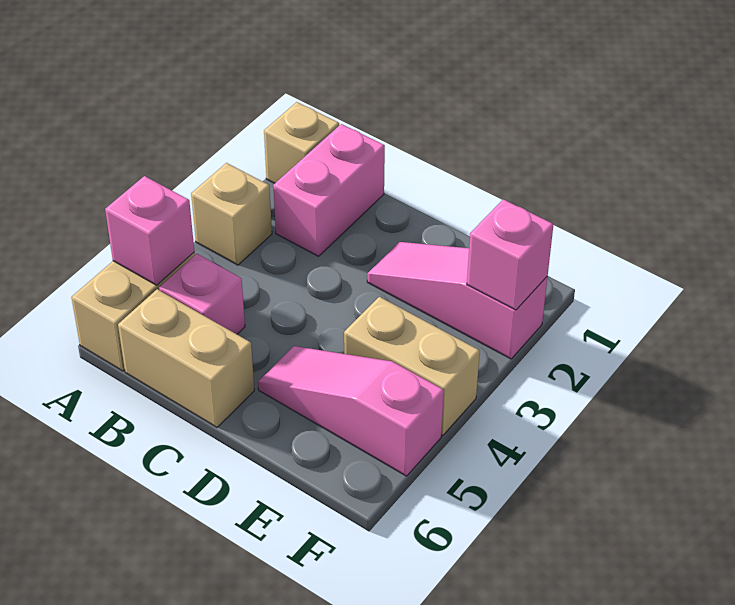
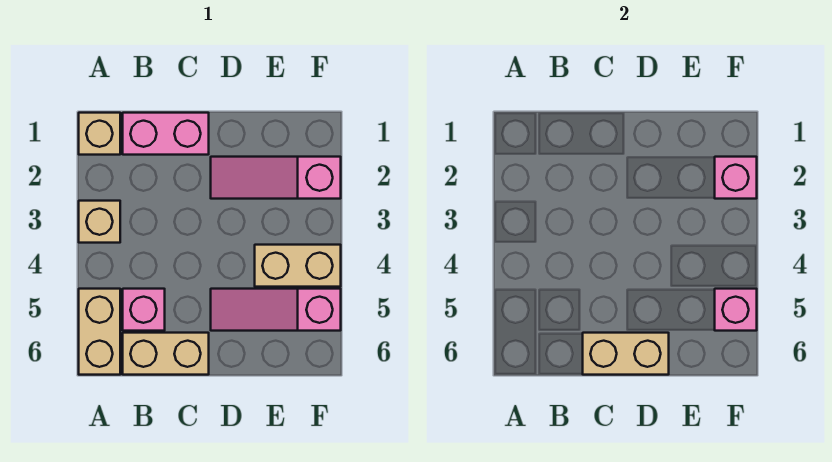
pink 1x1 brick [105,176,194,285] -> pink 1x1 brick moved to [715,289,757,331]
pink 1x2 brick [273,124,385,256] -> pink 1x2 brick turned to [123,113,209,155]
none -> tan 1x2 brick [583,333,669,375]

